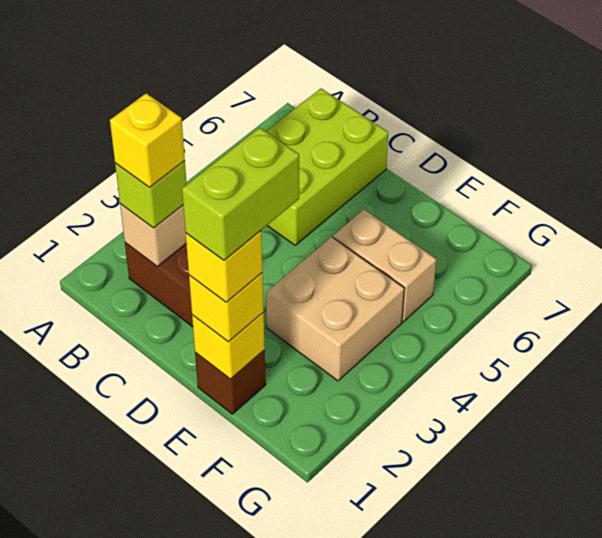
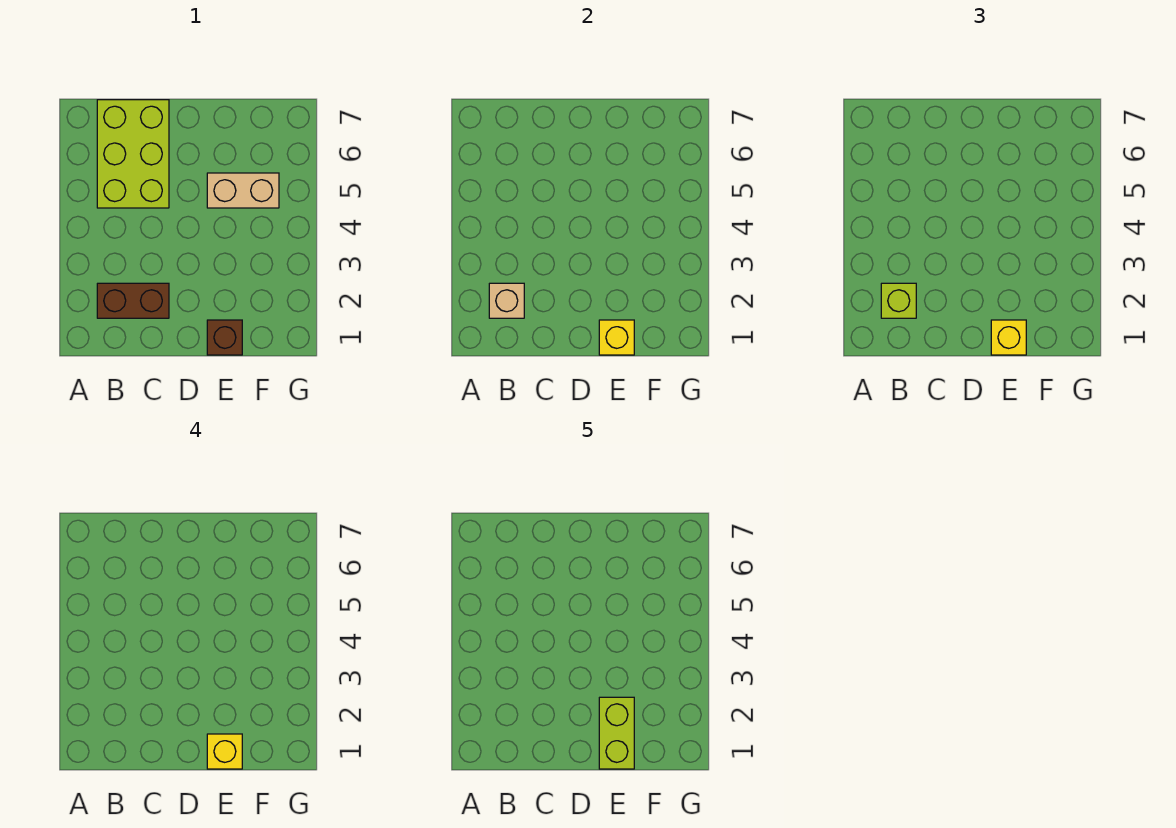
yellow 1x1 brick [110,93,185,187] -> none
tan 2x2 brick [266,237,404,381] -> none

